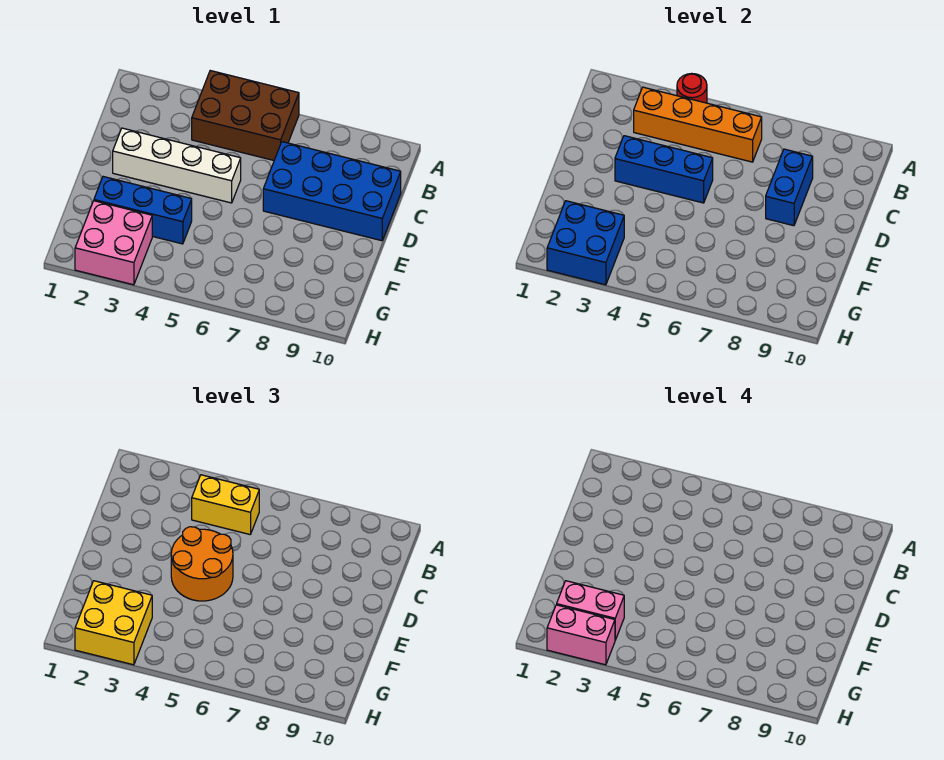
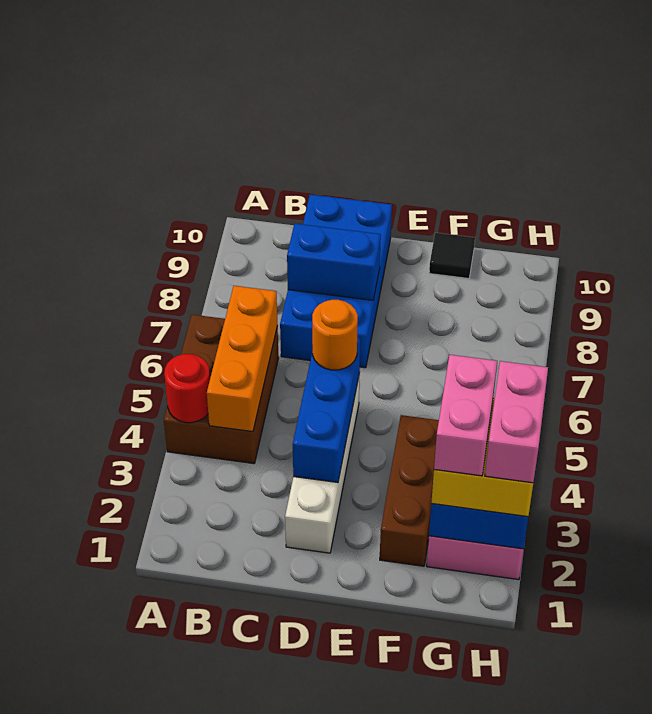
orange 1x4 brick [634,87,762,162] -> orange 1x3 brick [207,286,278,432]
yellow 1x2 brick [192,475,259,534] -> none
orange 2x2 round brick [171,527,233,601] -> orange 1x1 round brick [312,300,358,370]
blue 1x3 brick [94,177,192,244] -> brown 1x3 brick [380,415,439,566]
none -> black 1x1 tile [429,233,475,279]

